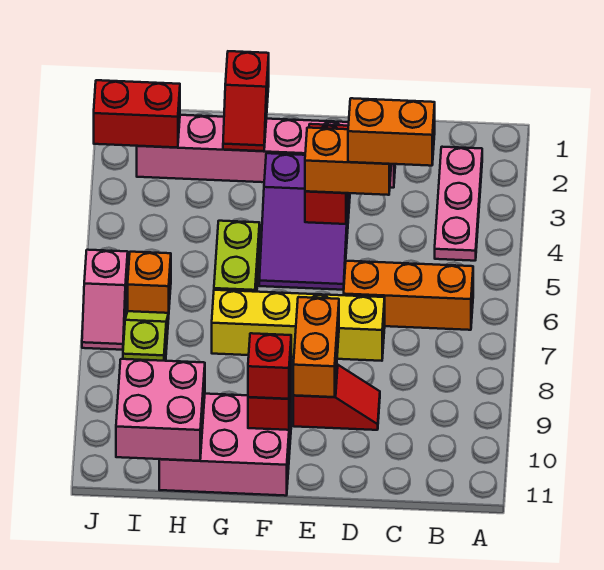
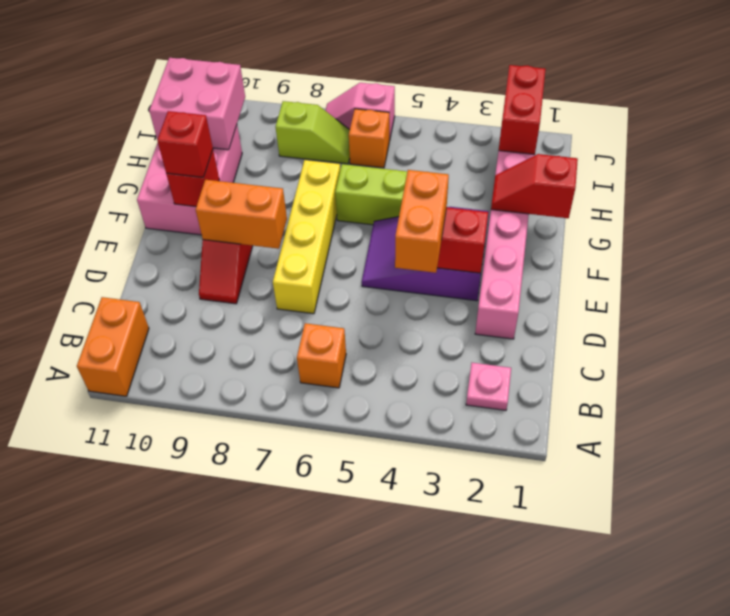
pink 1x3 plate [435,147,482,261] -> pink 1x1 plate [466,363,511,410]
orange 1x3 brick [344,261,473,330] -> orange 1x1 brick [297,323,346,388]
orange 1x2 brick [348,98,435,166] -> orange 1x2 brick moved to [77,297,149,396]

